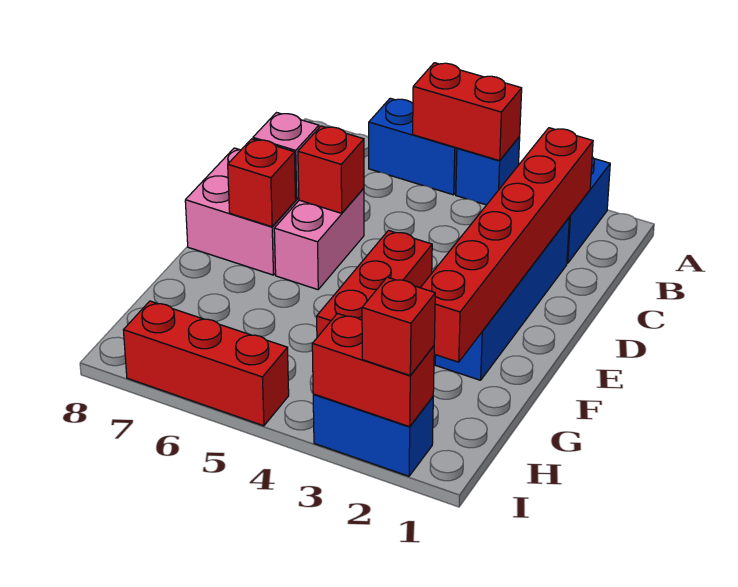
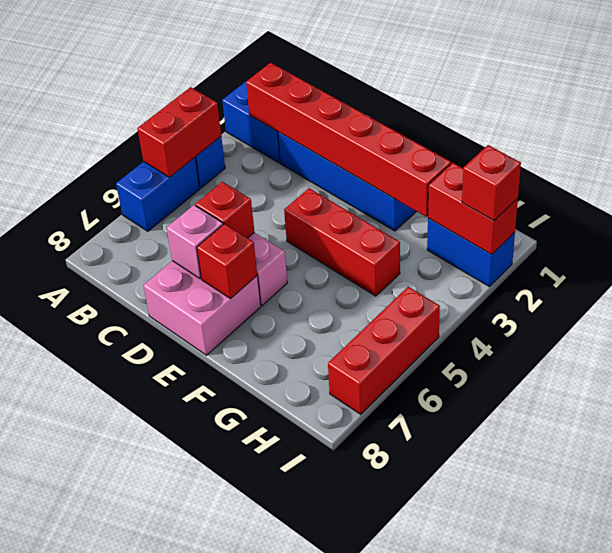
blue 1x2 brick [313,394,433,476] -> blue 1x2 brick turned to [427,218,515,287]
red 1x2 brick [312,314,434,427] -> red 1x2 brick turned to [428,163,518,254]

